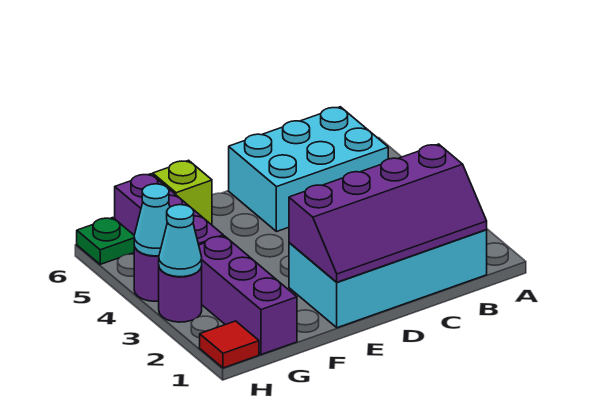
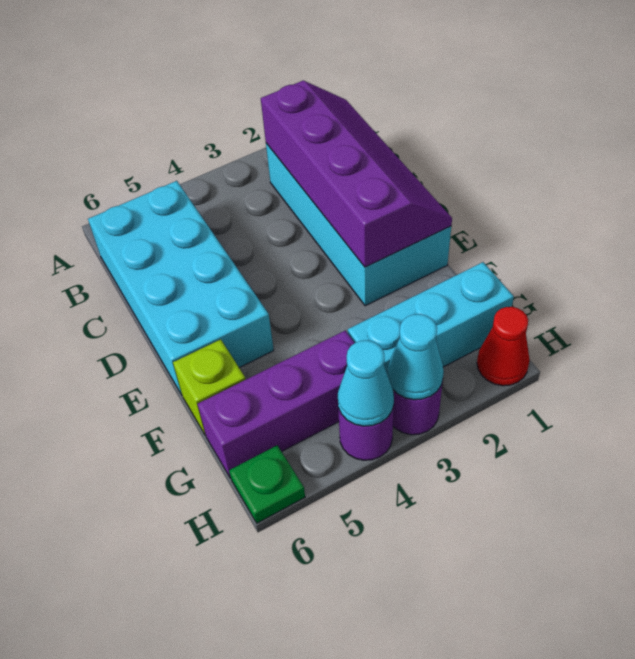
cyan 2x3 brick [229,107,388,232] -> cyan 2x4 brick [88,181,274,395]
purple 1x3 brick [199,236,297,355] -> cyan 1x3 brick [348,262,514,375]
red 1x1 tile [200,321,259,368] -> red 1x1 cone [477,307,530,386]

